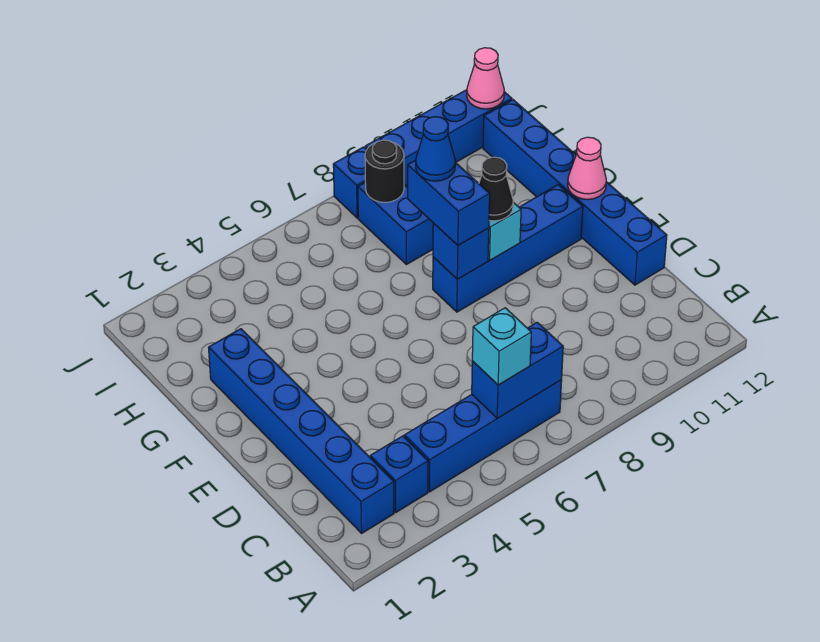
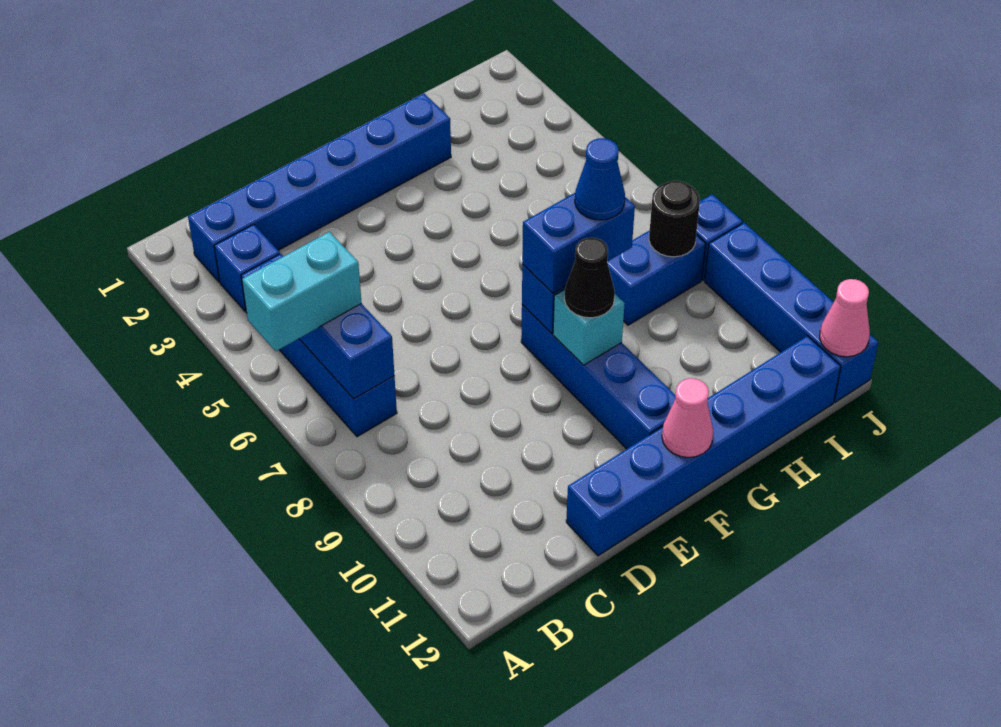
cyan 1x1 brick [472,308,531,385] -> cyan 1x2 brick [242,232,362,351]

